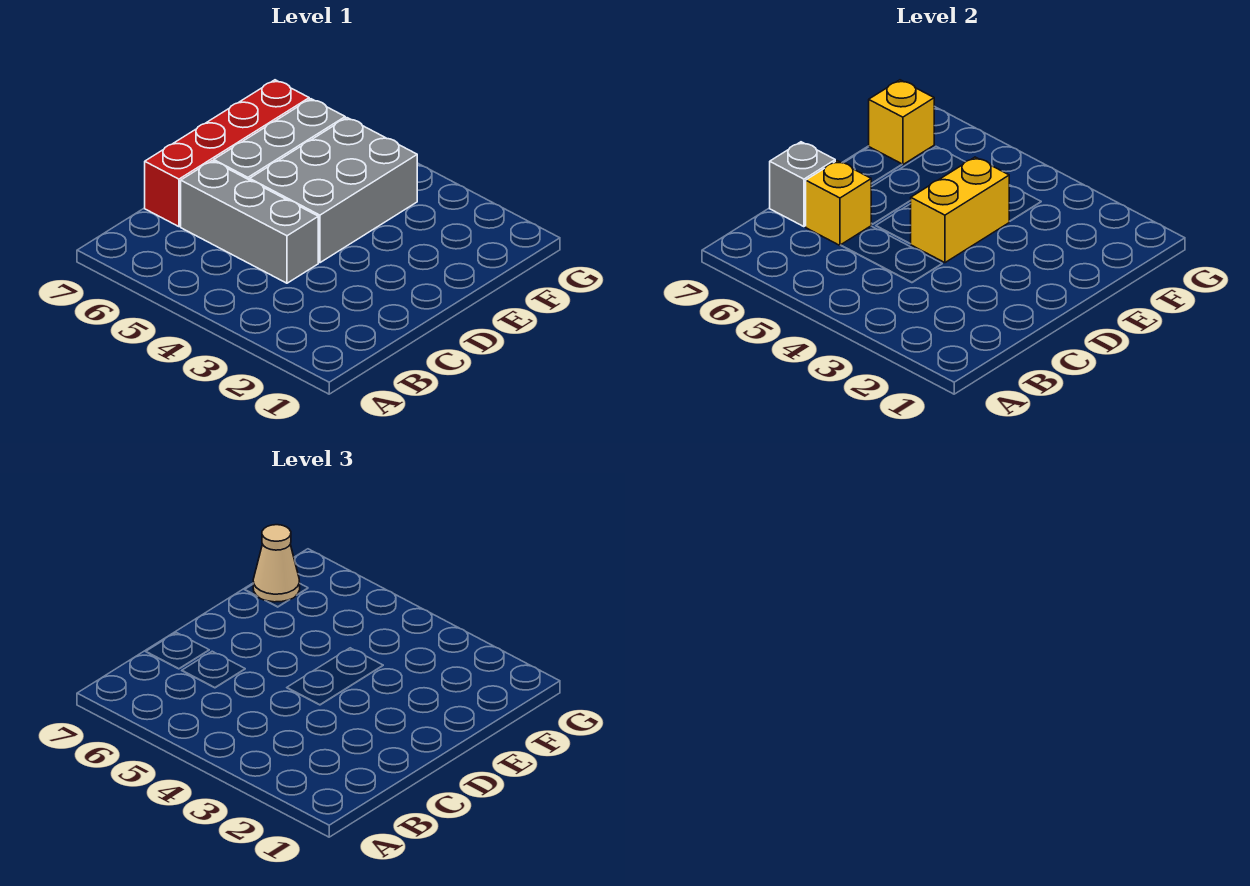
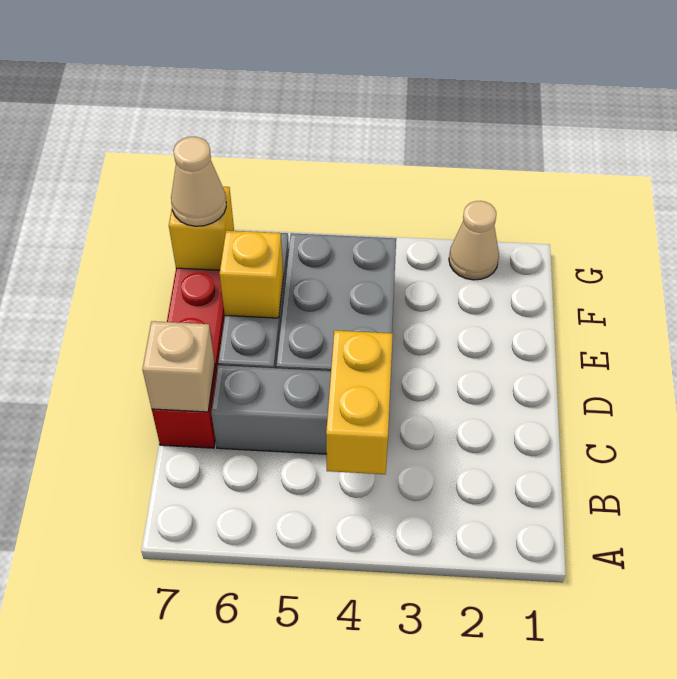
yellow 1x1 brick [806,161,871,245] -> yellow 1x1 brick moved to [220,230,283,318]
grey 1x1 brick [770,142,835,227] -> tan 1x1 brick [142,321,215,412]
yellow 1x2 brick [911,157,1009,263] -> yellow 1x2 brick moved to [326,330,393,474]
none -> tan 1x1 cone [449,201,499,280]

